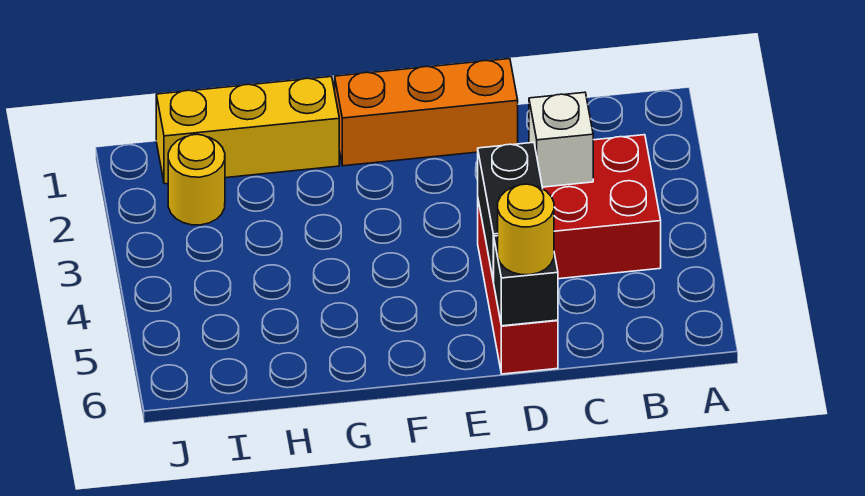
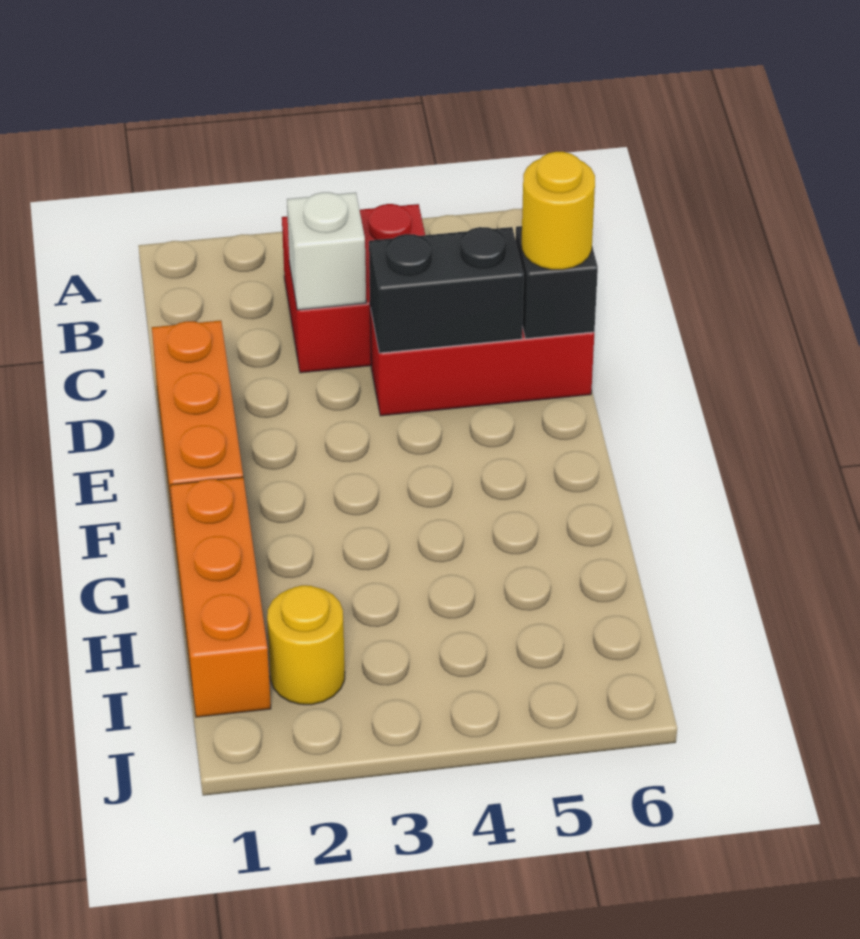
yellow 1x3 brick [156,77,339,184] -> orange 1x3 brick [170,477,271,717]

